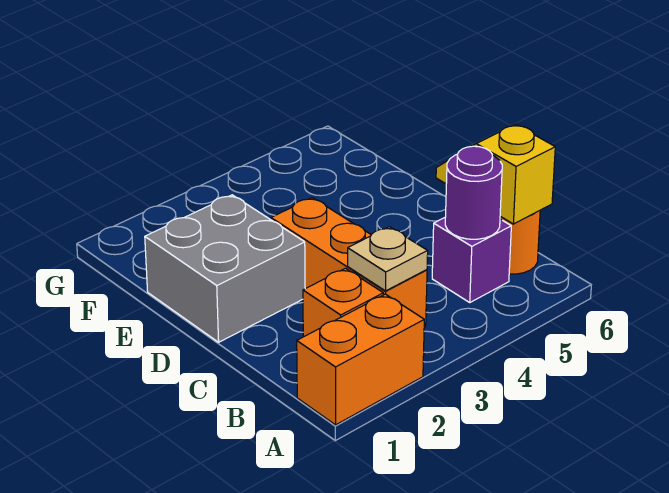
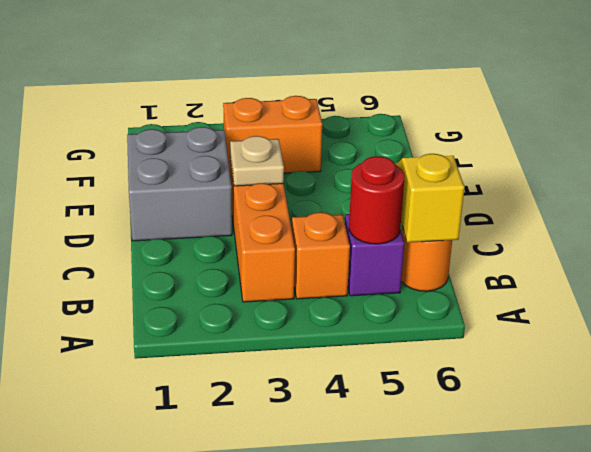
orange 1x2 brick [297,294,424,425] -> orange 1x2 brick moved to [223,96,322,176]
orange 1x1 brick [303,268,383,337] -> orange 1x1 brick moved to [292,212,350,299]
tan 1x1 plate [348,227,428,291] -> tan 1x1 plate moved to [230,136,284,186]
purple 1x1 round brick [445,146,502,239] -> red 1x1 round brick [349,156,404,244]

